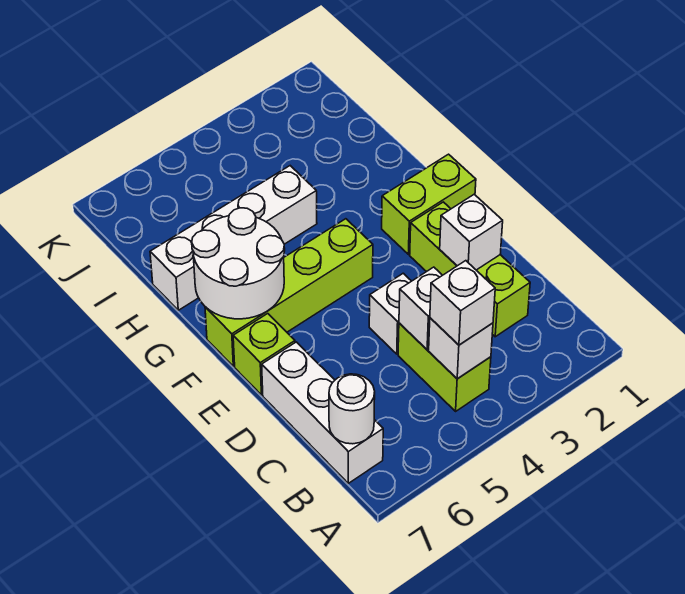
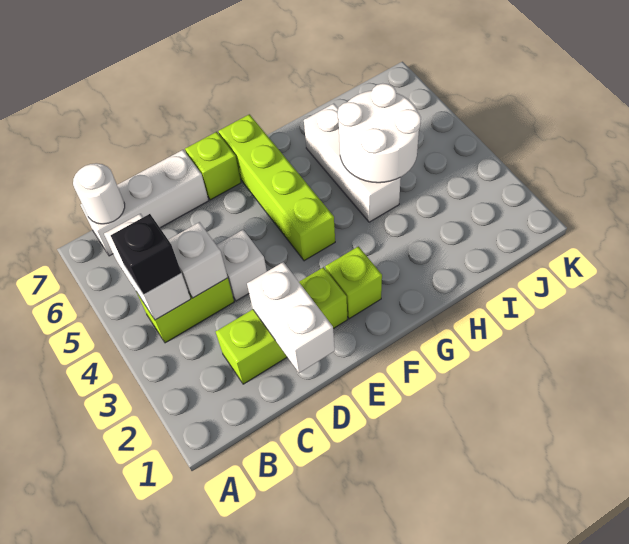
white 1x1 brick [429,318,493,379] -> white 1x2 brick [104,214,191,320]
white 1x1 brick [430,261,495,345] -> black 1x1 brick [111,214,181,295]
white 1x1 brick [440,194,503,270] -> white 1x2 brick [247,262,335,373]
lime 1x2 brick [382,154,476,254] -> lime 1x1 brick [325,246,382,319]
white 2x2 round brick [192,208,285,319] -> white 2x2 round brick moved to [338,83,421,183]
white 1x4 brick [150,166,317,310] -> white 1x3 brick [304,104,401,222]

